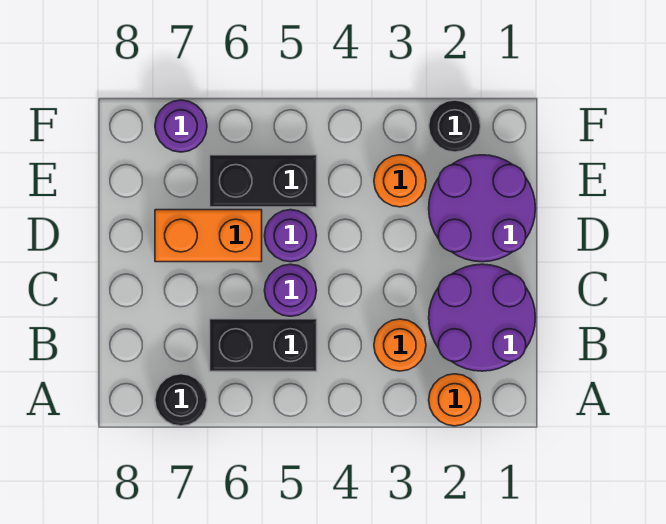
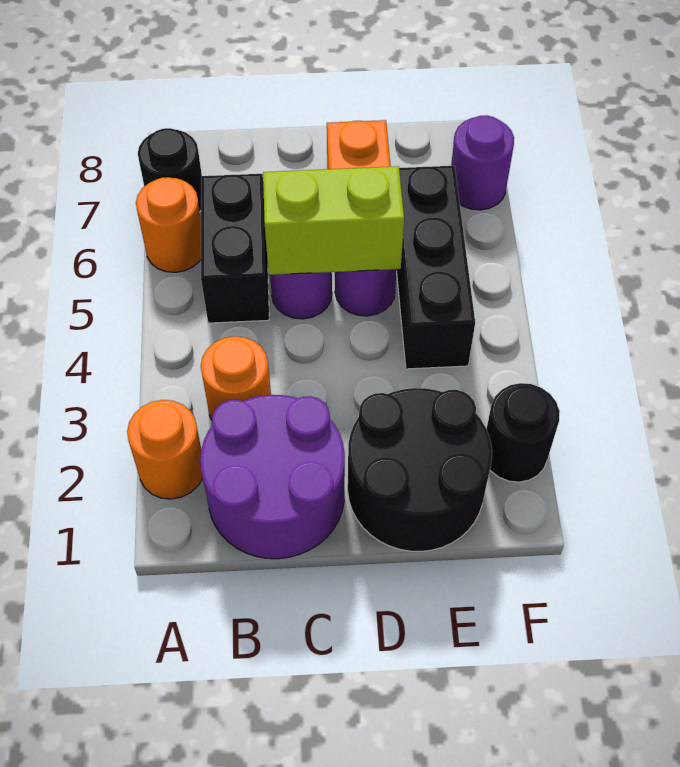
none -> lime 1x2 brick [263,166,404,275]
purple 2x2 round brick [429,155,536,262] -> black 2x2 round brick [348,388,492,551]
orange 1x1 round brick [374,155,426,207] -> orange 1x1 round brick moved to [136,177,201,272]
black 1x2 brick [210,155,317,207] -> black 1x3 brick [396,166,475,369]

